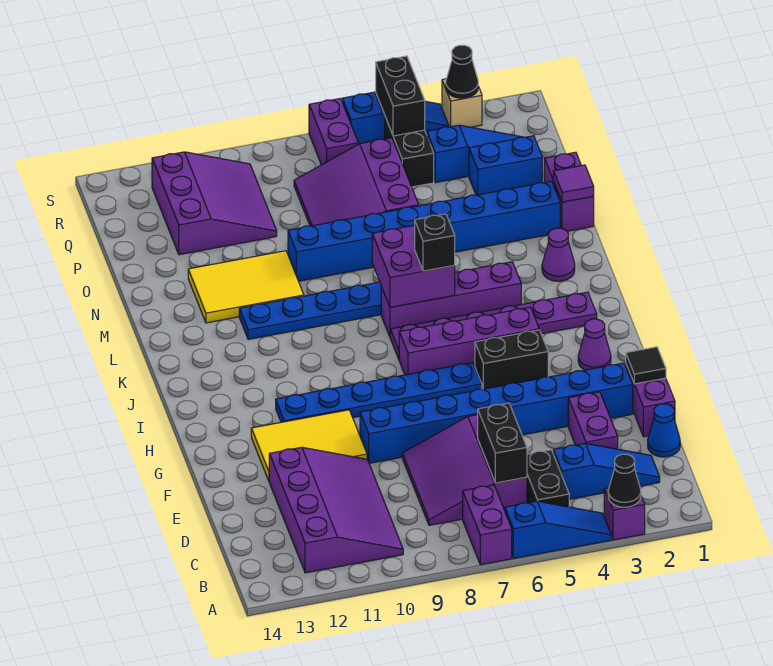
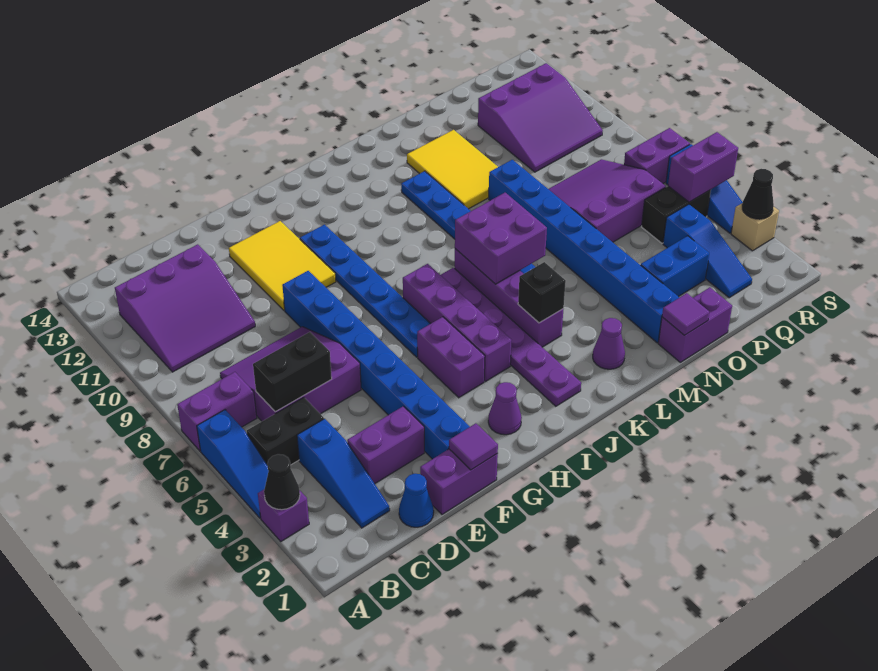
purple 3x4 slope [269,447,403,573] -> purple 3x3 slope [115,244,255,372]
black 1x1 tile [626,347,666,384] -> purple 1x1 tile [449,423,498,470]
black 1x2 brick [475,330,548,389] -> purple 1x2 brick [417,317,485,398]
black 1x1 brick [415,214,455,271] -> black 1x1 brick moved to [518,262,566,323]
blue 1x2 brick [469,136,542,195] -> blue 1x2 brick turned to [641,236,709,297]
black 1x2 brick [376,56,425,136] -> purple 1x2 brick [668,132,738,202]

